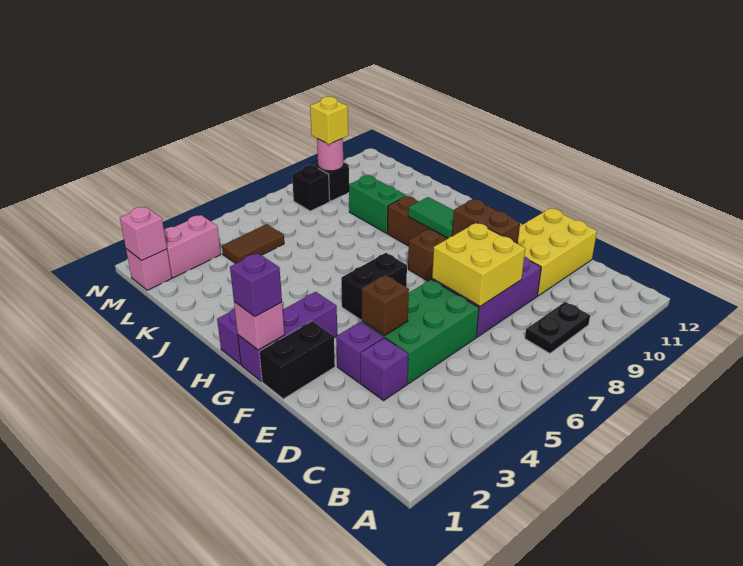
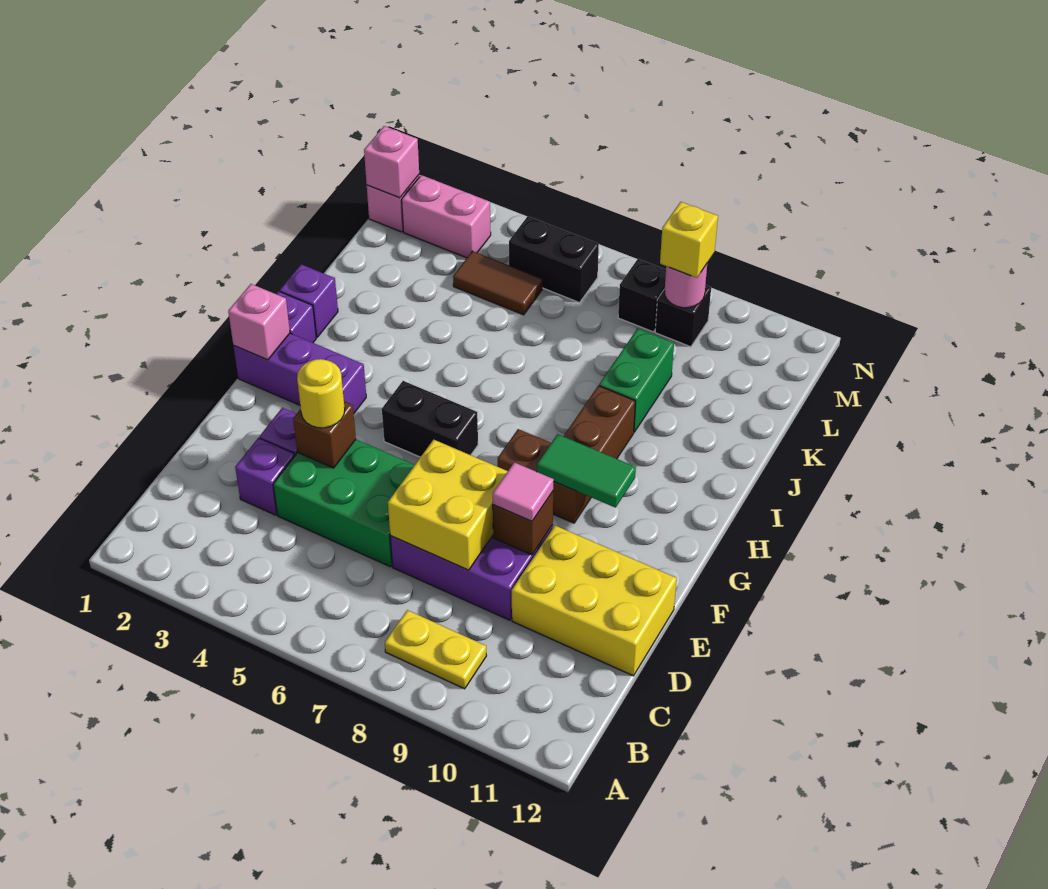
black 1x2 plate [525,302,590,353] -> yellow 1x2 plate [385,610,486,689]
none -> yellow 1x1 round brick [297,359,345,428]
brown 1x2 brick [452,199,520,244] -> brown 1x1 brick [493,492,553,555]
none -> pink 1x1 tile [493,462,554,521]
black 1x2 brick [259,321,335,399] -> black 1x2 brick moved to [509,216,599,303]
purple 1x1 brick [230,253,282,317] -> purple 1x1 brick moved to [280,264,338,337]
green 1x2 tile [408,197,454,238] -> green 1x2 tile turned to [537,434,636,508]

